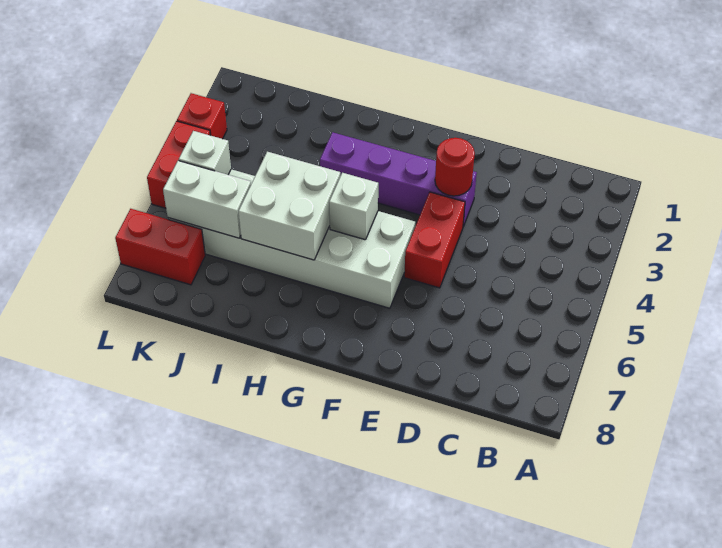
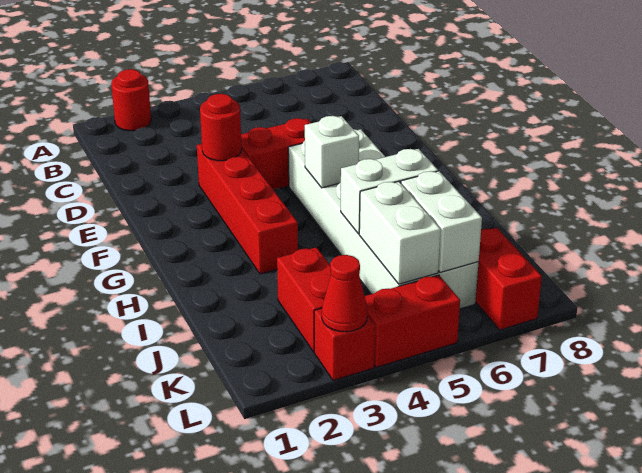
none -> red 1x1 round brick [111,69,151,131]
purple 1x4 brick [320,132,477,226] -> red 1x4 brick [197,144,298,274]
white 2x2 brick [238,152,340,260] -> white 1x2 brick [341,149,438,234]
none -> red 1x2 brick [277,247,331,352]
white 1x1 brick [179,131,231,175] -> white 1x2 brick [359,181,441,284]
none -> red 1x1 cone [322,255,367,332]

